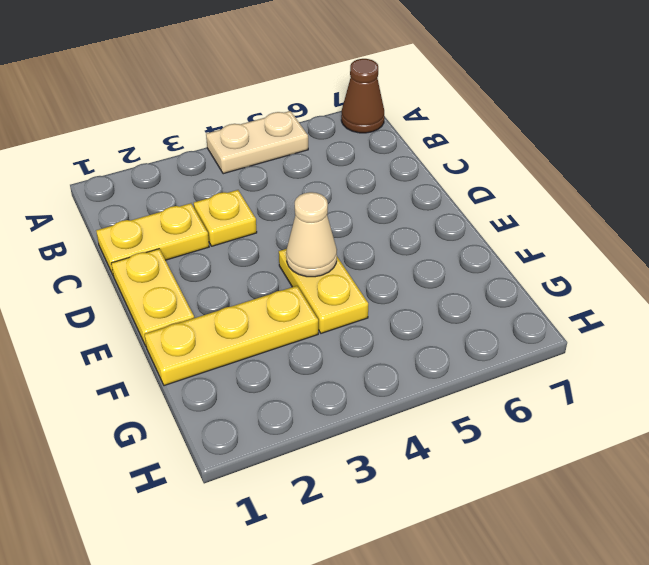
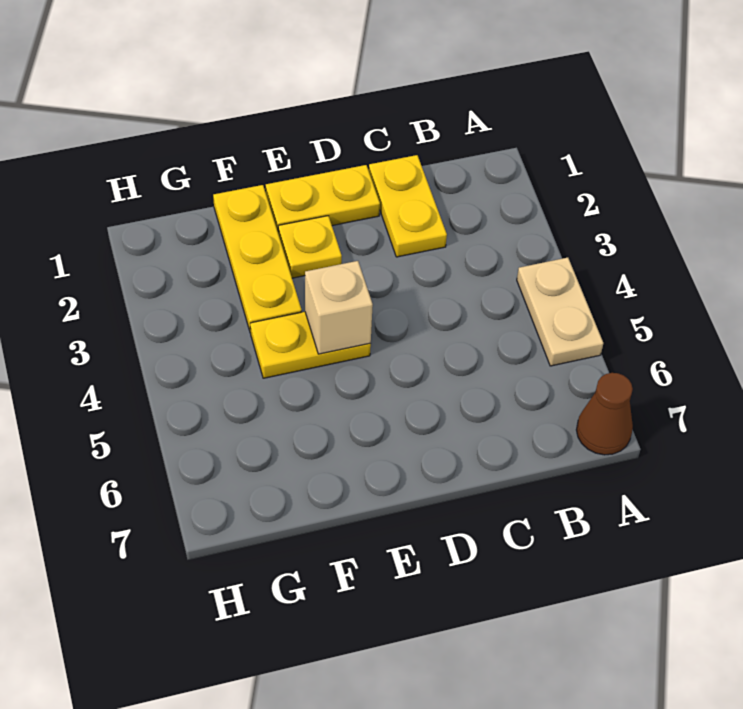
yellow 1x1 plate [194,190,257,246] -> yellow 1x1 plate moved to [278,216,342,278]
tan 1x1 cone [286,192,337,277] -> tan 1x1 brick [305,261,373,354]

